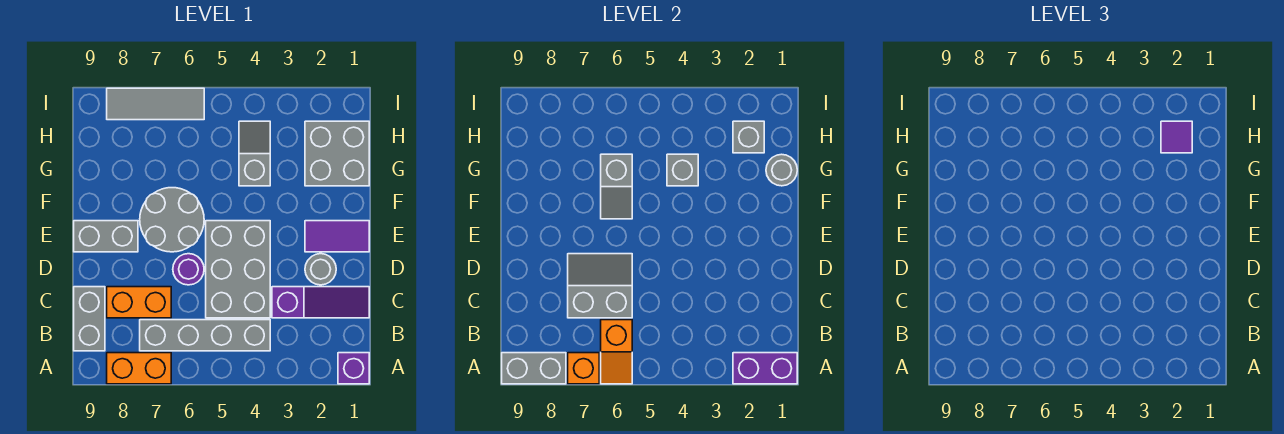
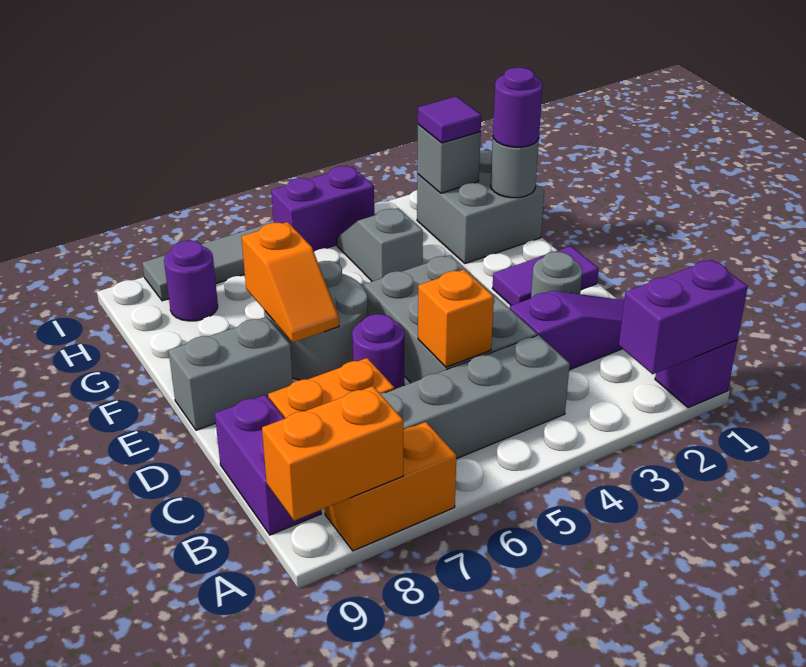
orange 1x2 slope [601,320,632,384] -> orange 1x2 slope moved to [242,222,339,343]
orange 1x1 brick [568,353,599,384] -> orange 1x1 brick moved to [418,270,494,367]
grey 1x2 brick [502,353,566,384] -> orange 1x2 brick [262,386,403,521]
grey 1x2 brick [74,287,105,351] -> purple 1x2 brick [215,395,321,535]
grey 2x2 slope [568,254,632,318] -> none
grey 1x2 slope [601,154,632,219] -> none
none -> purple 1x1 round brick [493,68,543,147]
grey 1x1 brick [667,154,698,186] -> none
none -> purple 1x1 round brick [164,241,218,321]
none -> purple 1x2 brick [271,166,374,252]

